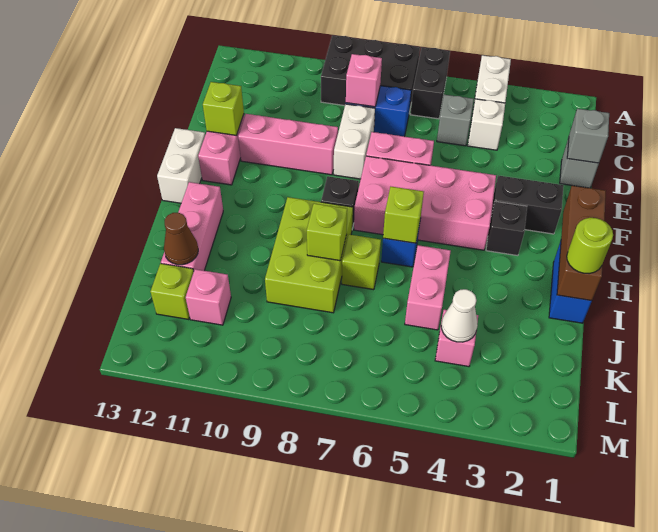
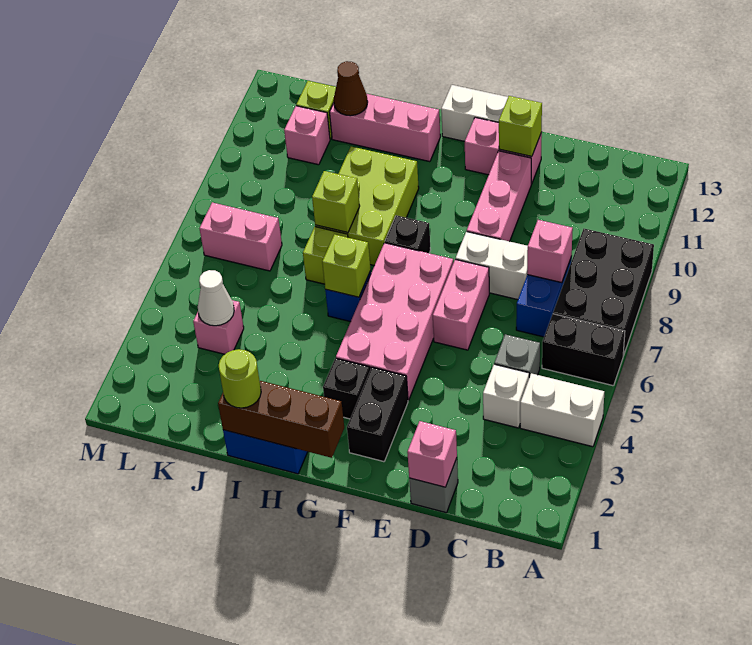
grey 1x1 brick [567,109,609,163] -> pink 1x1 brick [407,421,457,487]
lime 2x3 brick [265,197,353,313] -> lime 2x3 brick turned to [315,146,419,266]
pink 1x2 brick [405,245,451,330] -> pink 1x2 brick moved to [200,202,282,271]

